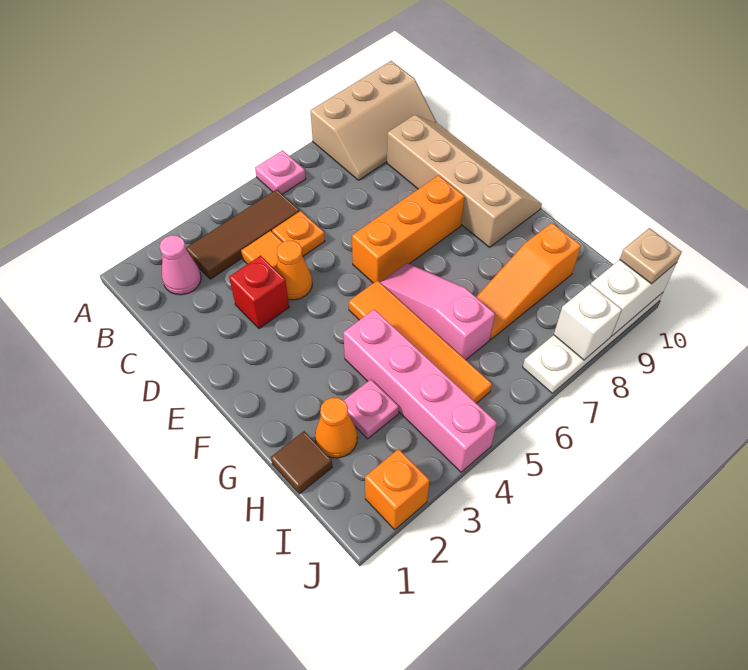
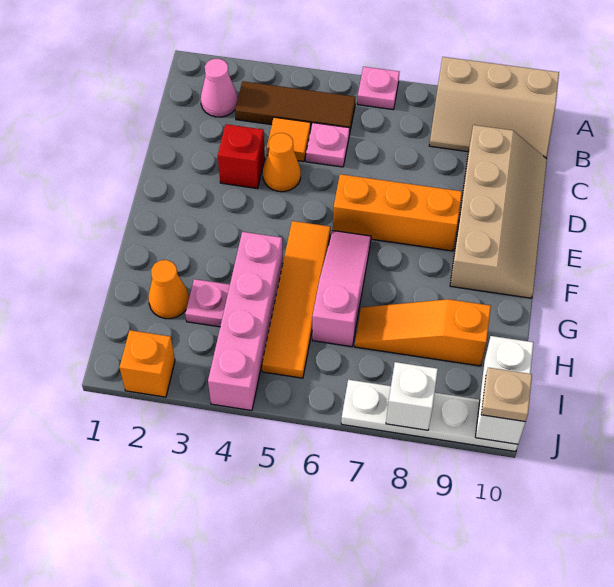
orange 1x1 plate [272,211,325,256] -> pink 1x1 plate [306,123,350,167]
brown 1x1 tile [271,431,332,494] -> none
white 1x2 brick [591,260,677,336] -> white 1x2 brick turned to [475,336,533,444]

